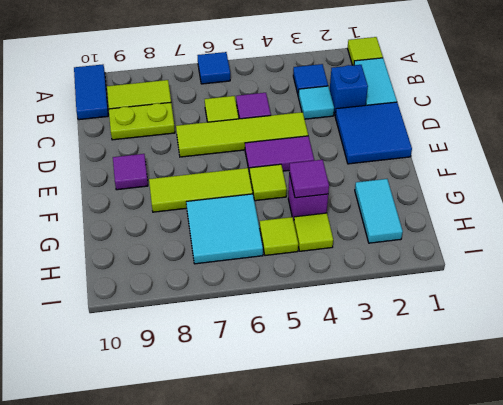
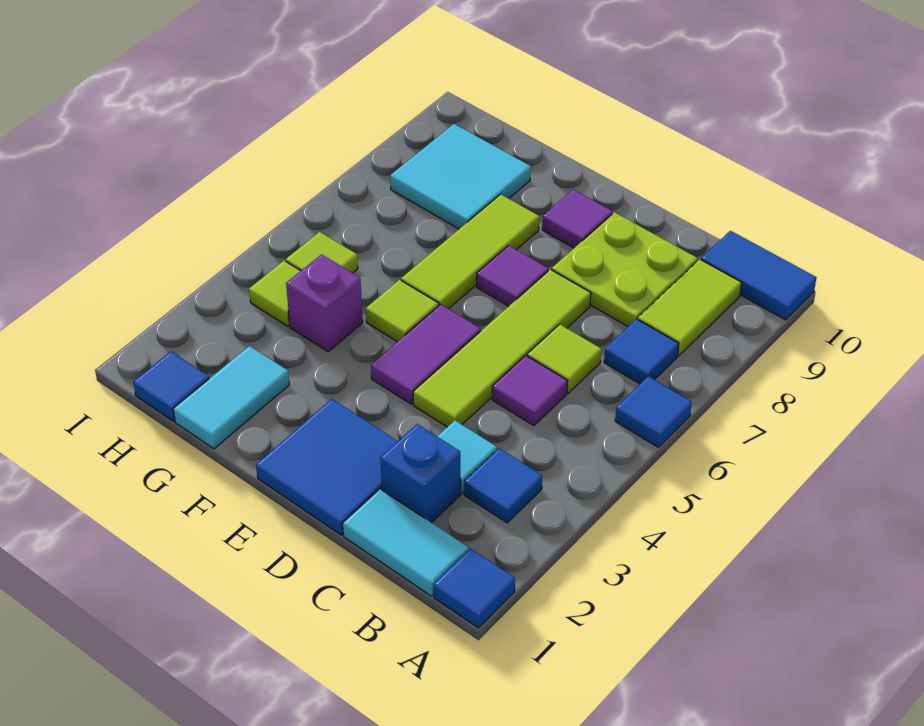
lime 1x1 tile [347,37,383,65] -> blue 1x1 tile [434,549,515,628]
none -> blue 1x1 tile [604,319,679,384]
lime 1x2 plate [109,103,175,140] -> lime 2x2 plate [552,212,698,327]
cyan 1x2 tile [355,179,403,243] -> cyan 1x2 tile turned to [173,346,289,449]
purple 1x1 tile [289,160,329,198] -> purple 1x1 tile moved to [477,246,548,306]
cyan 2x2 tile [186,194,263,264] -> cyan 2x2 tile moved to [390,124,531,229]
none -> blue 1x1 tile [133,352,209,421]

